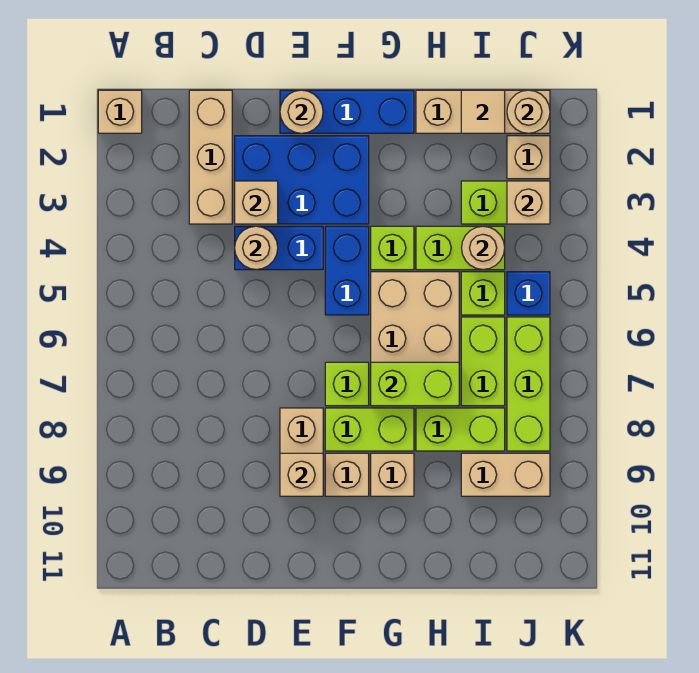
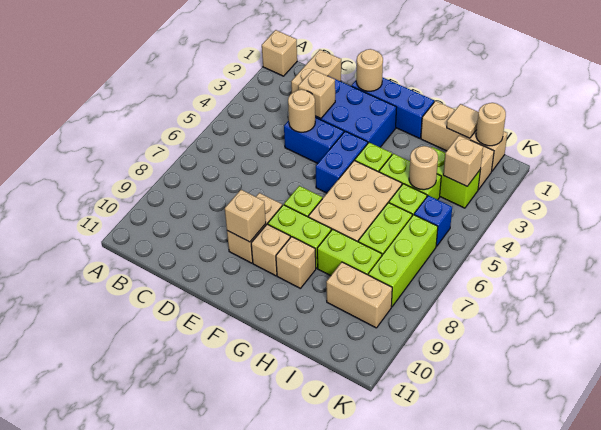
tan 1x3 brick [189,90,232,224] -> tan 1x2 brick [291,50,341,93]
lime 1x2 brick [371,362,459,406] -> none

